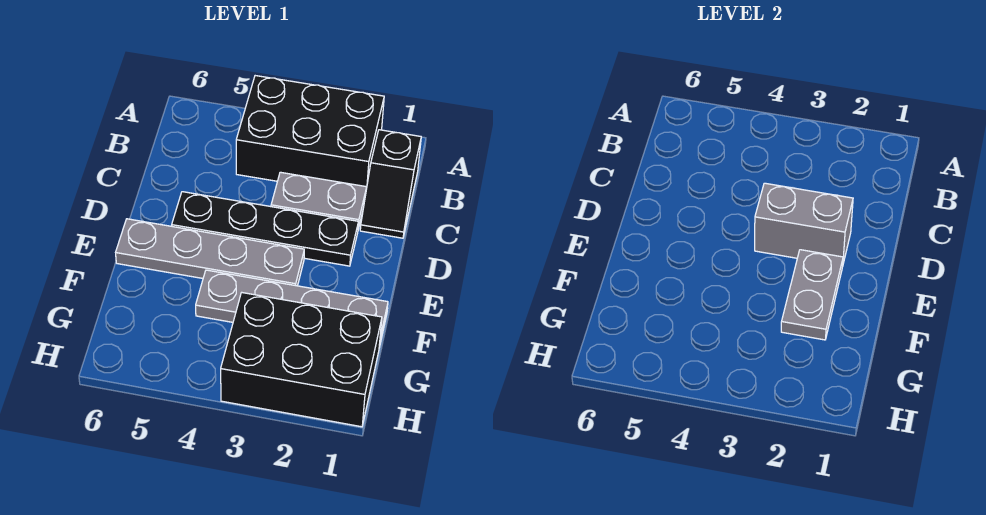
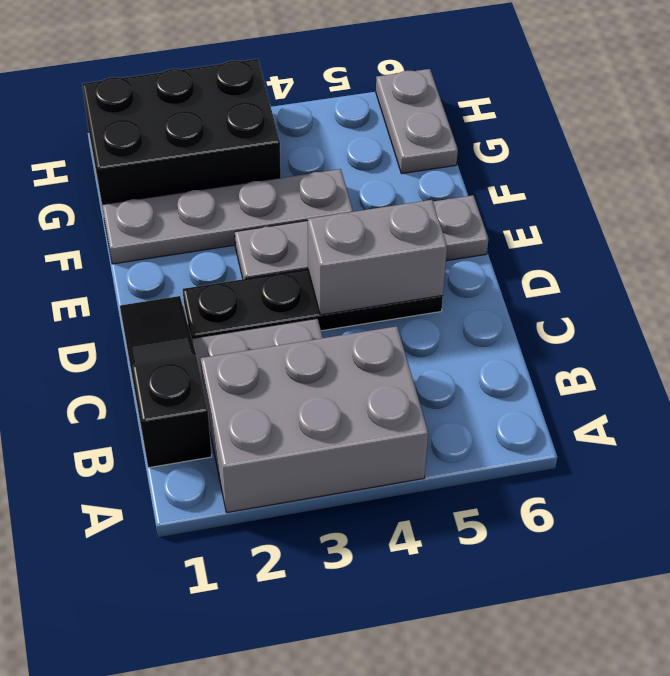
black 2x3 brick [236,76,384,187] -> grey 2x3 brick [201,326,428,513]
black 1x2 slope [360,130,421,238] -> black 1x3 slope [120,296,212,468]
grey 1x2 brick [755,183,853,263] -> grey 1x2 brick moved to [308,200,447,315]
grey 1x2 plate [781,250,843,340] -> grey 1x2 plate moved to [376,69,458,174]

